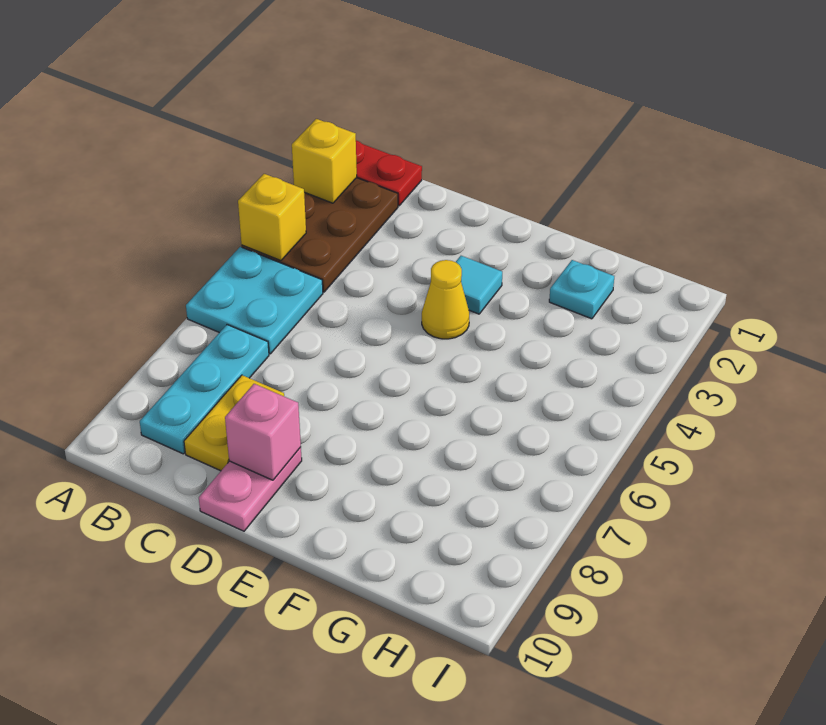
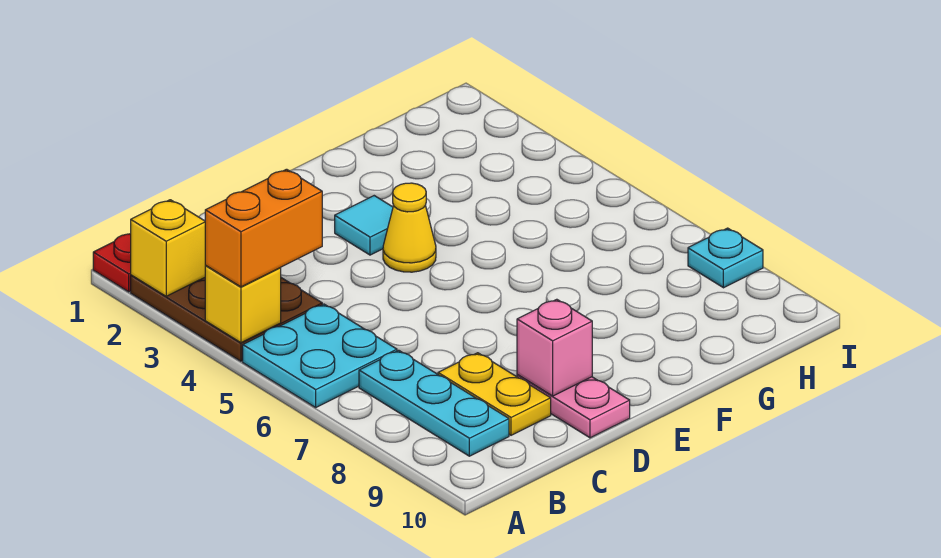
none -> orange 1x2 brick [205,169,322,287]
cyan 1x1 plate [549,260,614,319] -> cyan 1x1 plate moved to [688,228,763,288]

